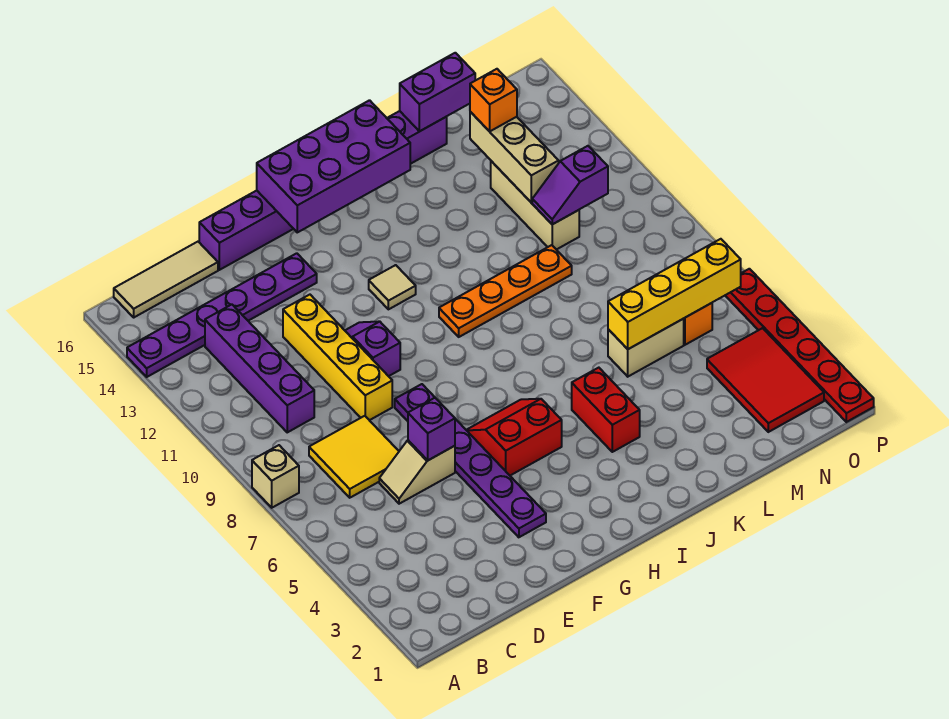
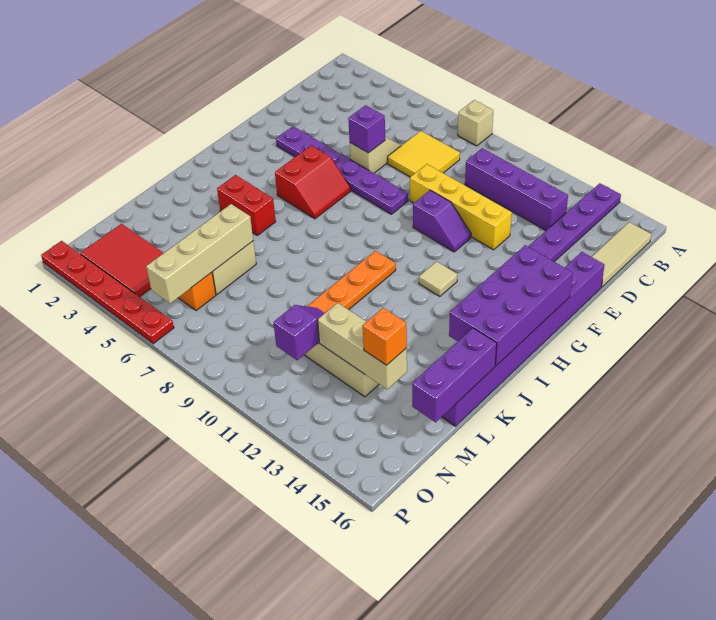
yellow 1x4 brick [608,239,741,349] -> tan 1x4 brick [146,204,253,303]
purple 1x2 brick [400,53,475,131] -> purple 1x3 brick [412,328,497,422]

